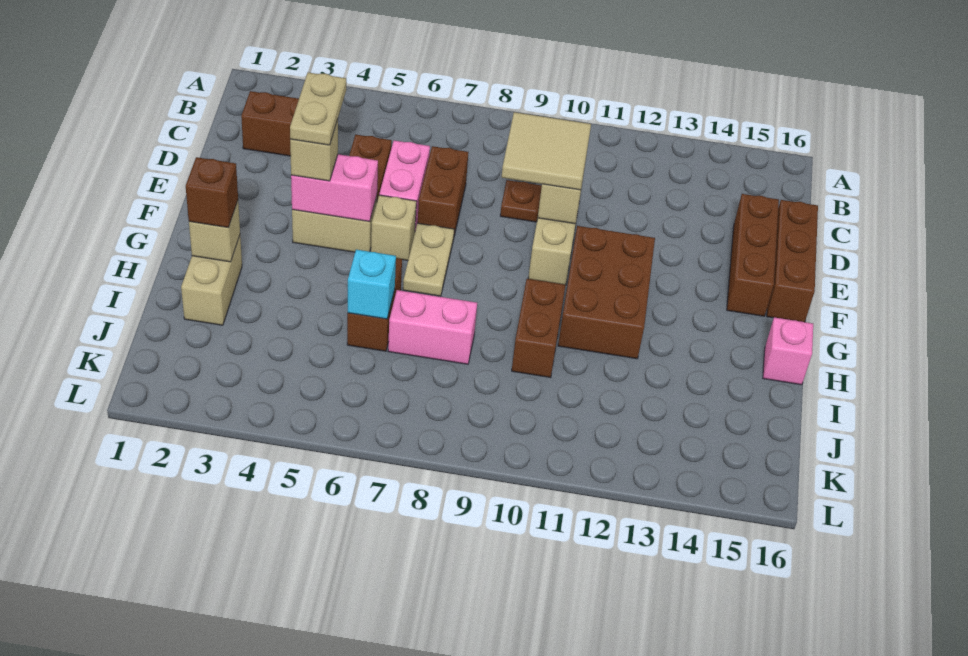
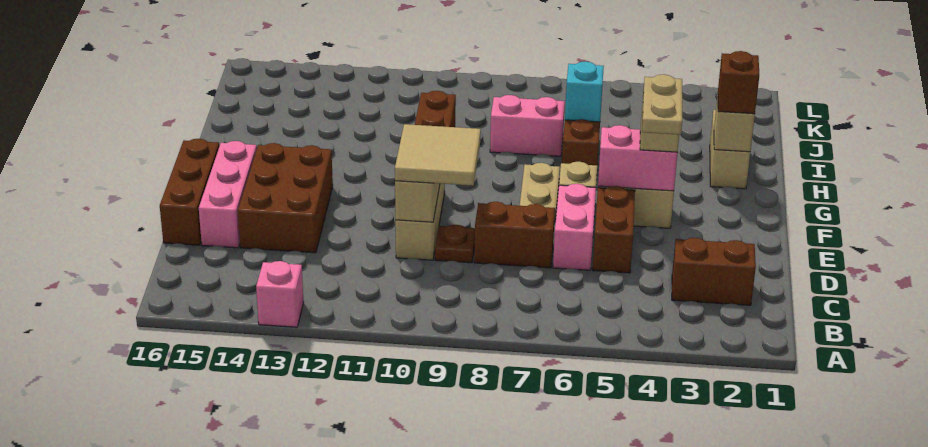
brown 1x2 brick [418,146,468,236] -> brown 1x2 brick turned to [474,202,555,268]
brown 1x3 brick [727,194,779,316] -> pink 1x3 brick [199,141,257,248]
brown 2x3 brick [558,226,655,359] -> brown 2x3 brick moved to [238,143,333,253]
pink 1x1 brick [763,317,813,385] -> pink 1x1 brick moved to [256,261,304,327]

